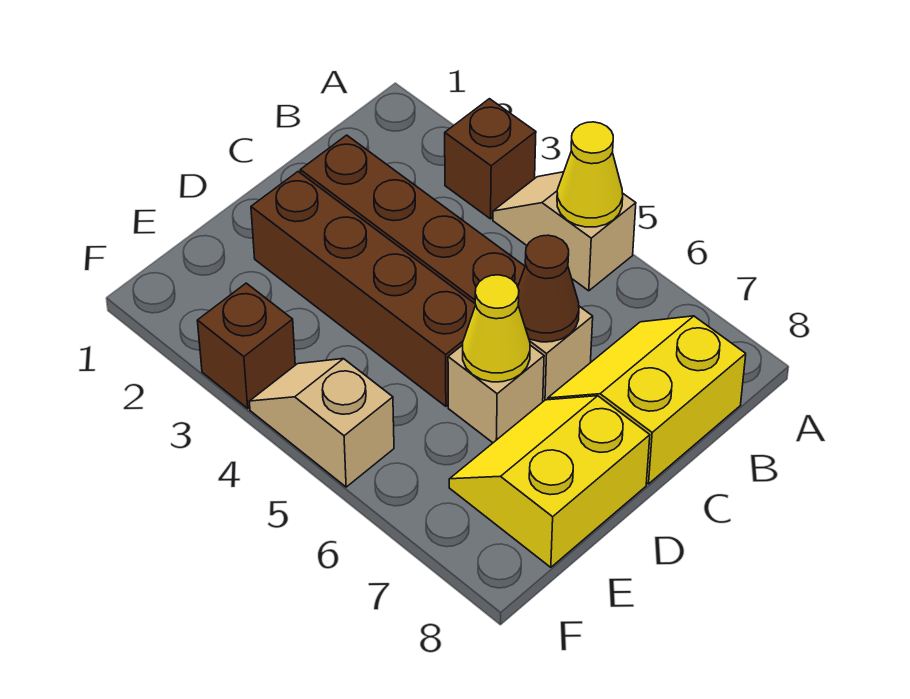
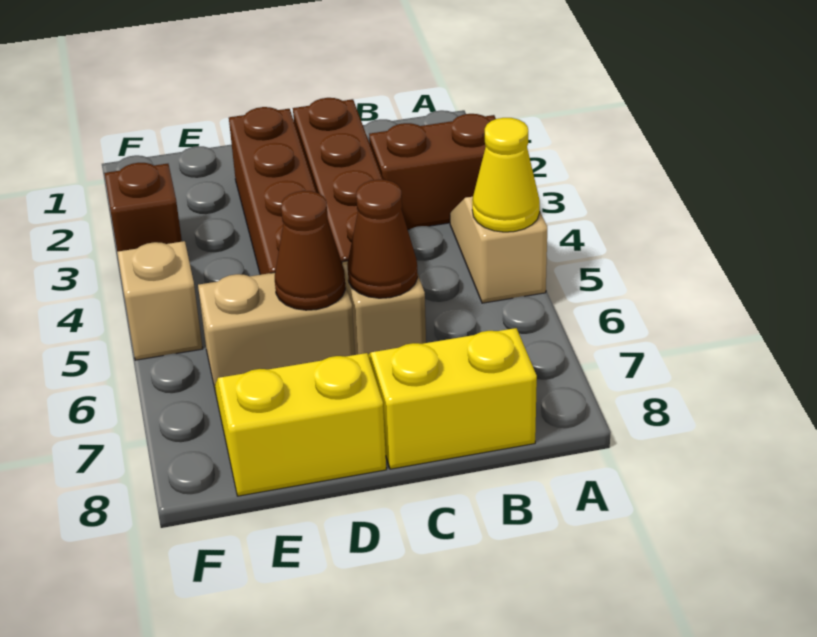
brown 1x1 brick [445,99,536,219] -> brown 1x2 brick [369,114,496,229]
tan 1x1 brick [448,345,544,443] -> tan 1x2 brick [198,272,355,393]
yellow 1x1 cone [463,275,530,382] -> brown 1x1 cone [275,191,345,310]

